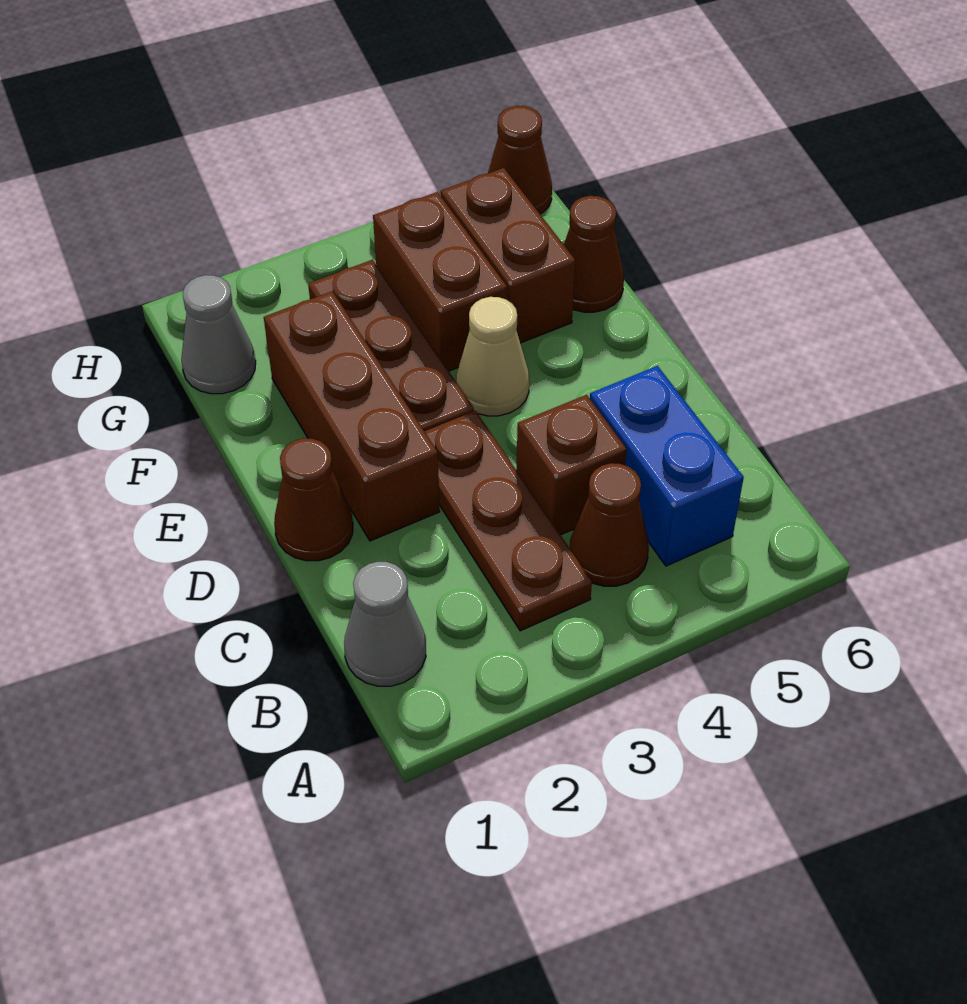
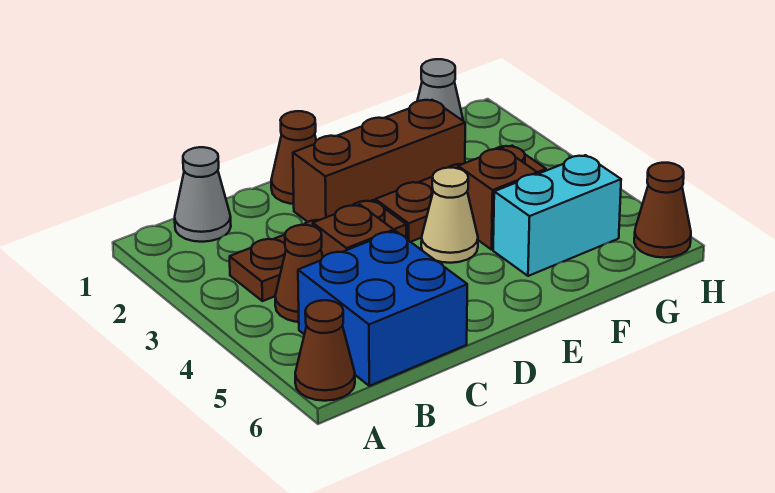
blue 1x2 brick [590,366,744,566] -> blue 2x2 brick [298,231,467,386]
brown 1x2 brick [373,192,507,371] -> brown 1x1 brick [458,148,537,250]
brown 1x2 brick [441,168,575,343] -> cyan 1x2 brick [493,155,621,276]
brown 1x1 cone [564,196,624,312] -> brown 1x1 cone moved to [295,300,355,401]

